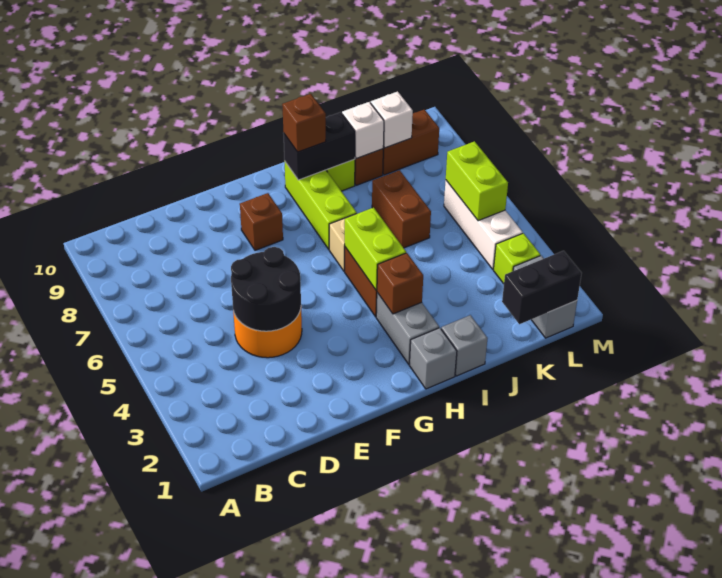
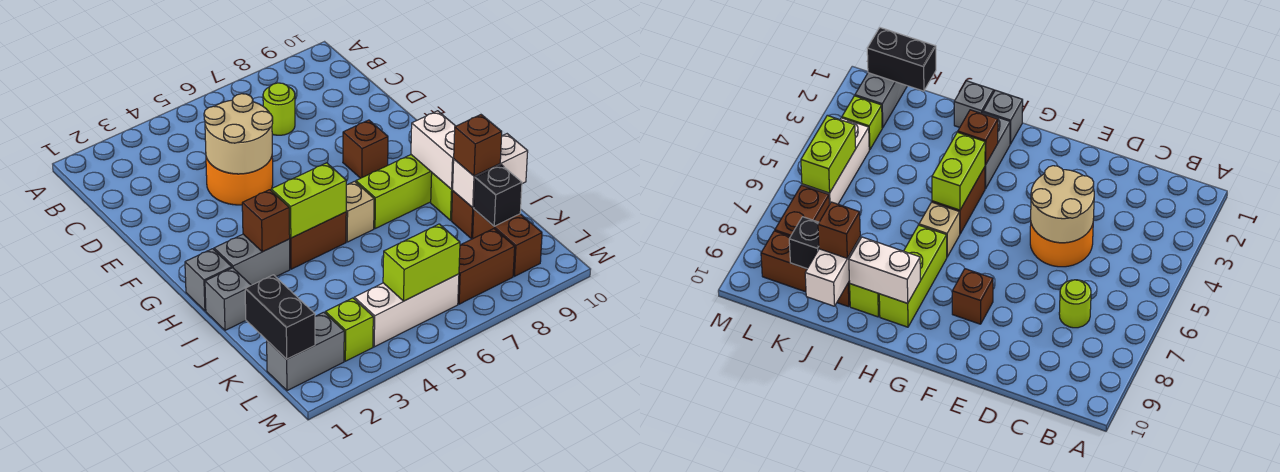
none -> lime 1x1 round brick [263,83,295,135]
black 2x2 round brick [231,247,301,331] -> tan 2x2 round brick [204,94,273,174]
black 1x2 brick [283,112,355,180] -> white 1x2 brick [411,111,455,189]
brown 1x1 brick [282,94,326,152] -> brown 1x1 brick moved to [454,115,502,176]
brown 1x2 brick [372,170,431,248] -> brown 1x2 brick moved to [458,229,515,304]
white 1x1 brick [342,102,384,158] -> white 1x2 brick [453,134,528,208]
white 1x1 brick [371,91,413,148] -> black 1x1 brick [474,165,522,226]

